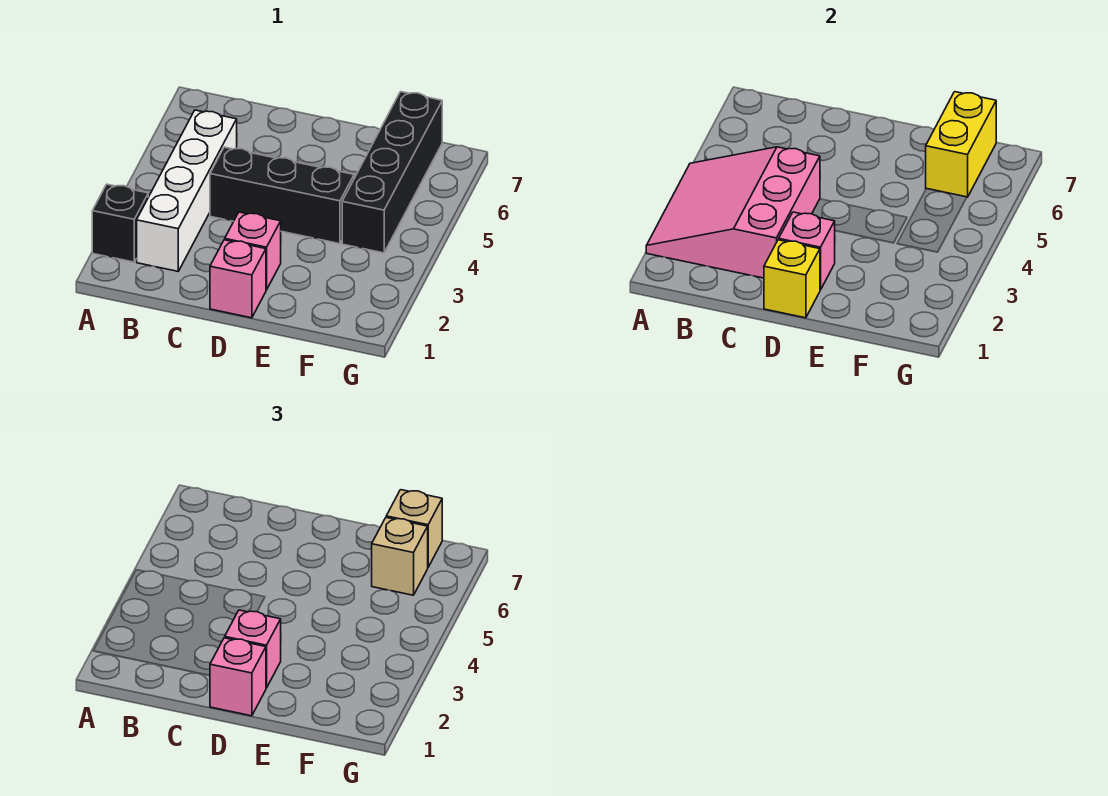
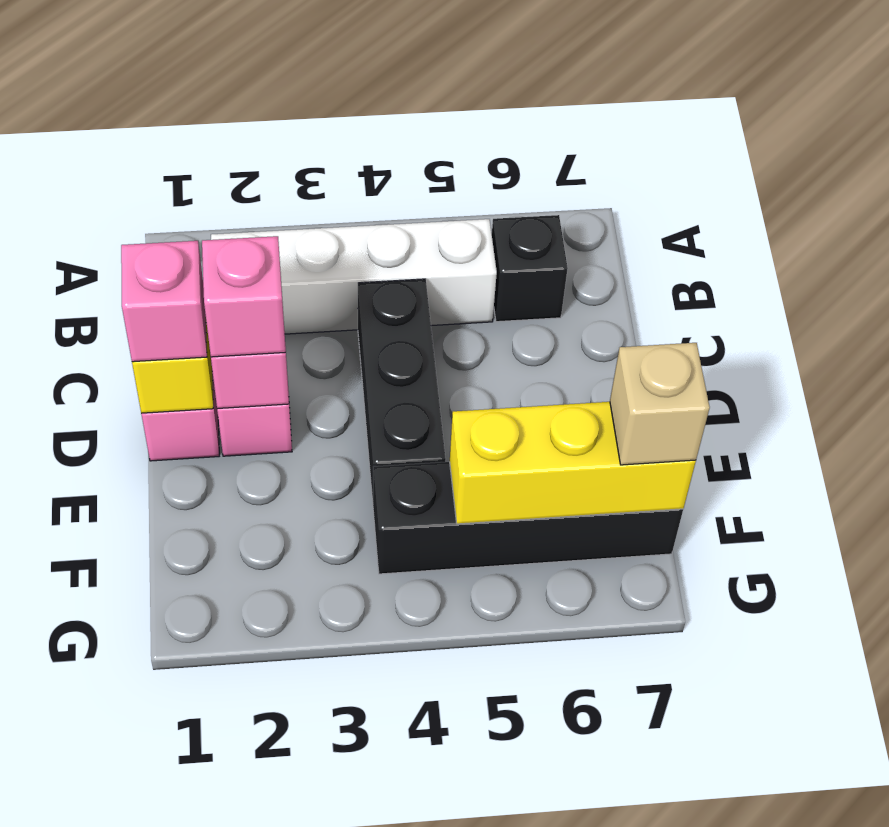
black 1x1 brick [92,184,148,262] -> black 1x1 brick moved to [492,215,568,322]
pink 3x3 slope [646,147,820,278] -> none
yellow 1x2 brick [926,92,996,197] -> yellow 1x3 brick [450,402,696,524]
tan 1x1 brick [372,518,428,595] -> none

